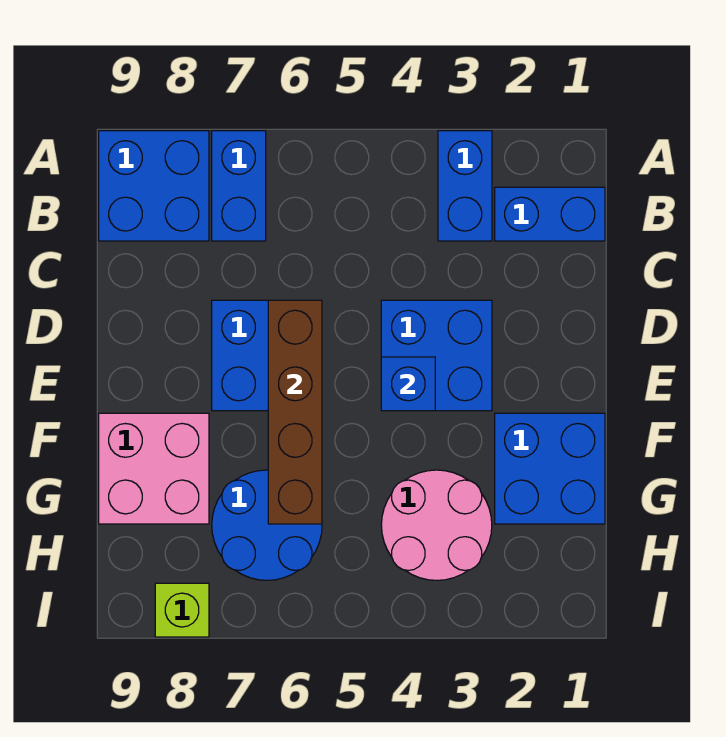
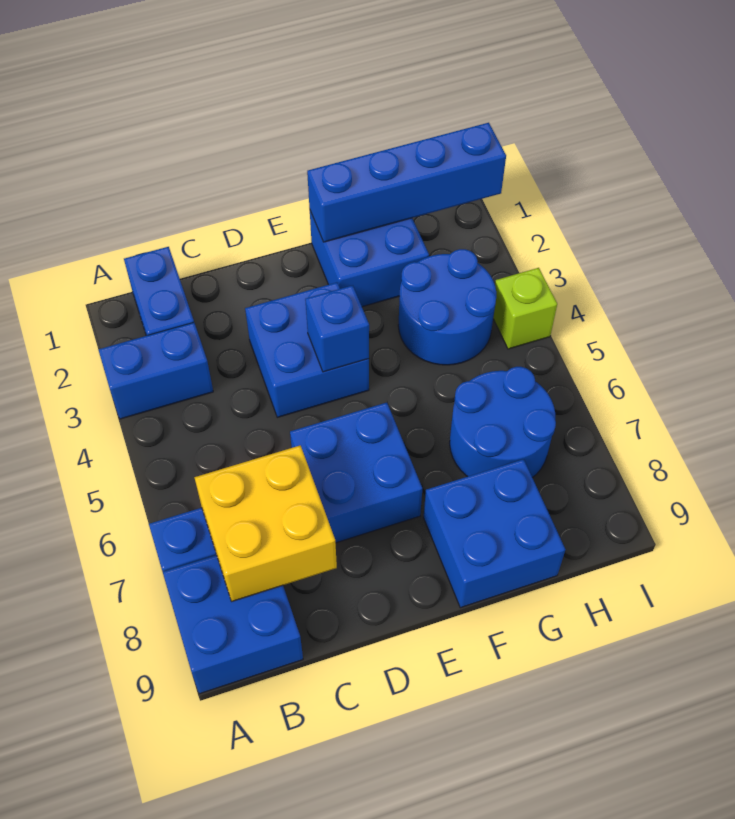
none -> yellow 2x2 brick [194,445,337,601]
brown 1x4 brick [268,300,322,524] -> none
none -> blue 1x4 brick [307,123,506,242]
pink 2x2 brick [99,413,209,524] -> blue 2x2 brick [424,459,565,608]
pink 2x2 round brick [381,470,492,580] -> blue 2x2 round brick [398,249,496,365]
lime 1x1 brick [155,583,209,637] -> lime 1x1 brick moved to [493,268,557,349]

